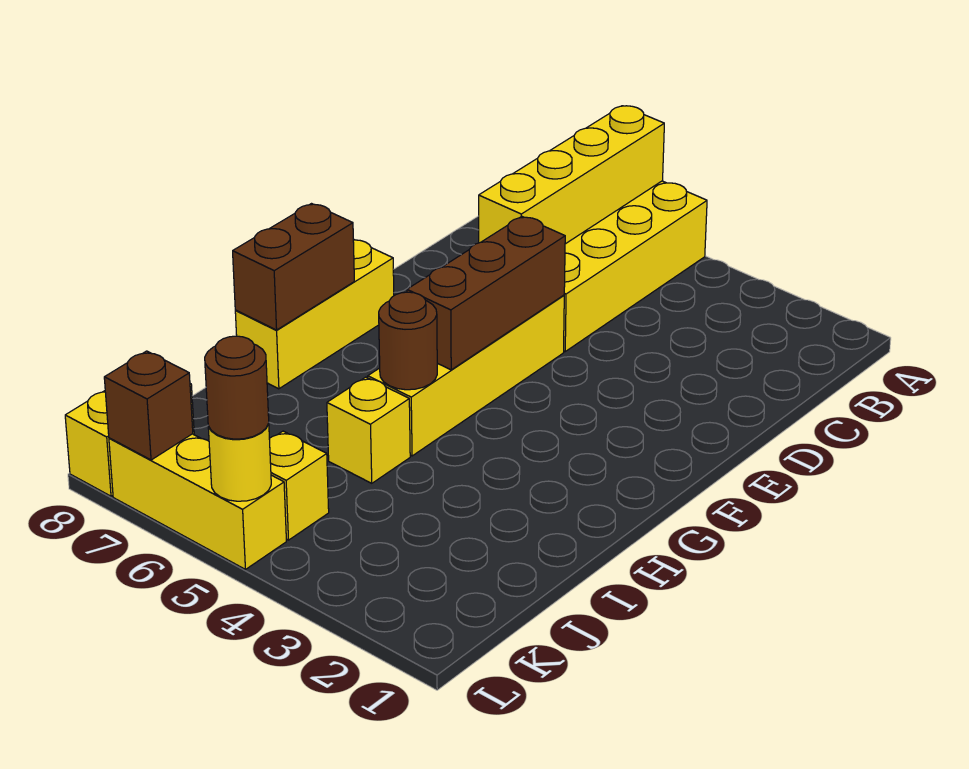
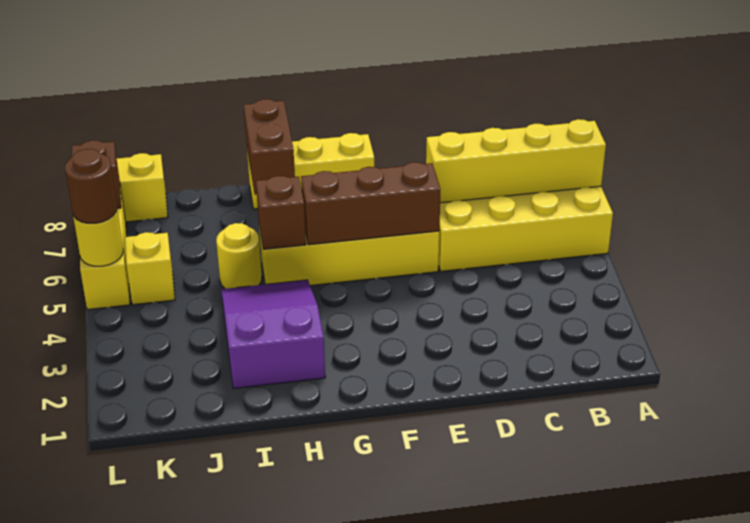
brown 1x2 brick [233,204,354,330] -> brown 1x2 brick turned to [244,99,295,195]
none -> purple 2x3 slope [221,280,325,388]
brown 1x1 round brick [379,292,437,390] -> brown 1x1 brick [256,176,306,249]
yellow 1x1 brick [327,377,410,483] -> yellow 1x1 round brick [216,223,262,289]

